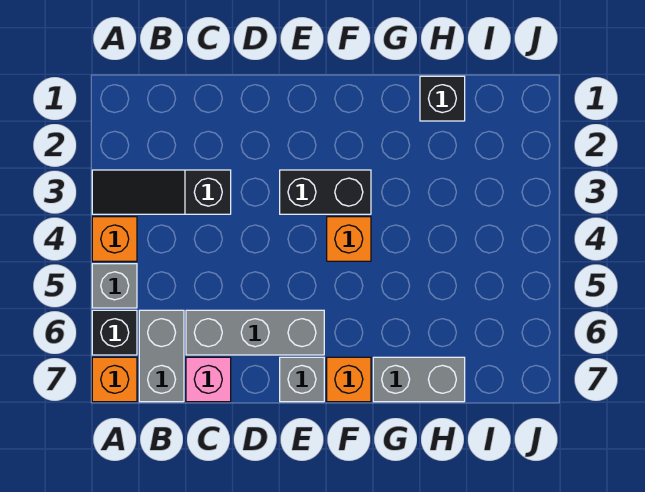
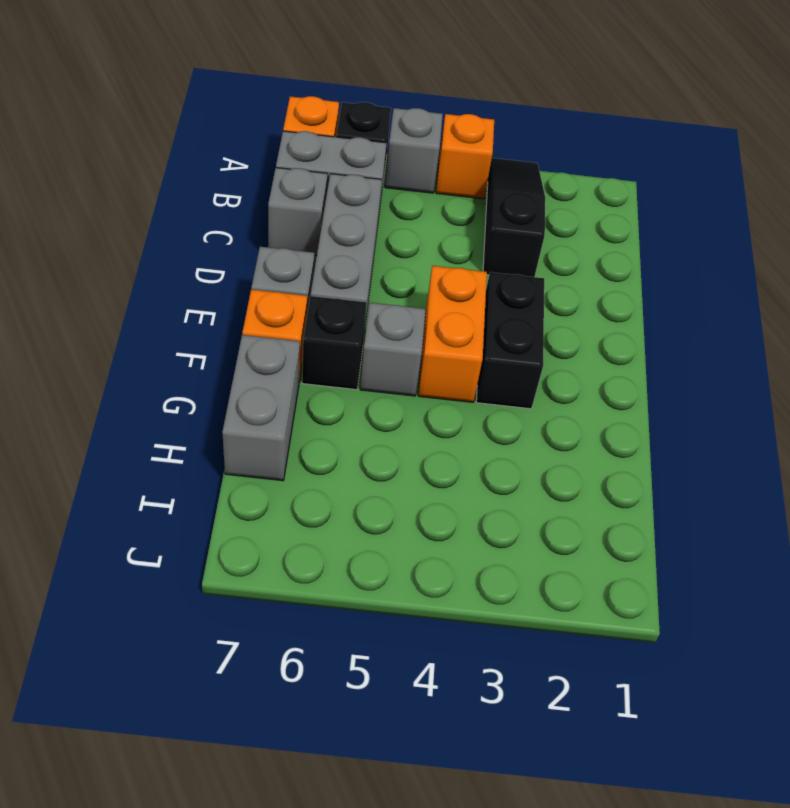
pink 1x1 brick [186,357,231,402] -> grey 1x1 brick [268,168,327,256]
orange 1x1 brick [327,217,371,261] -> orange 1x2 brick [418,266,487,402]
none -> grey 1x1 brick [360,303,426,396]
black 1x1 brick [420,76,465,121] -> black 1x1 brick moved to [302,296,367,390]

